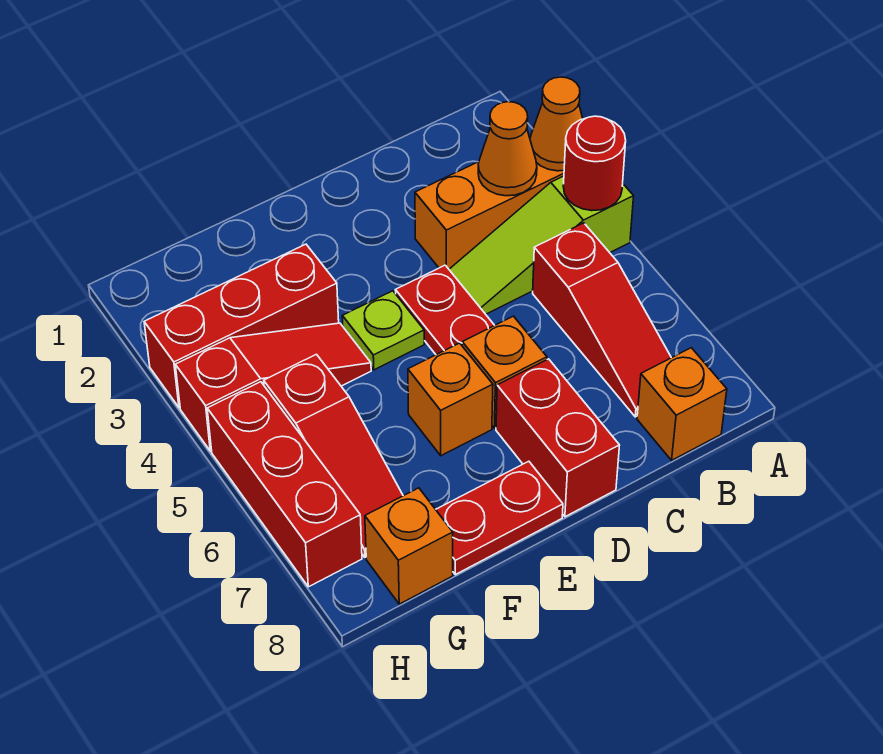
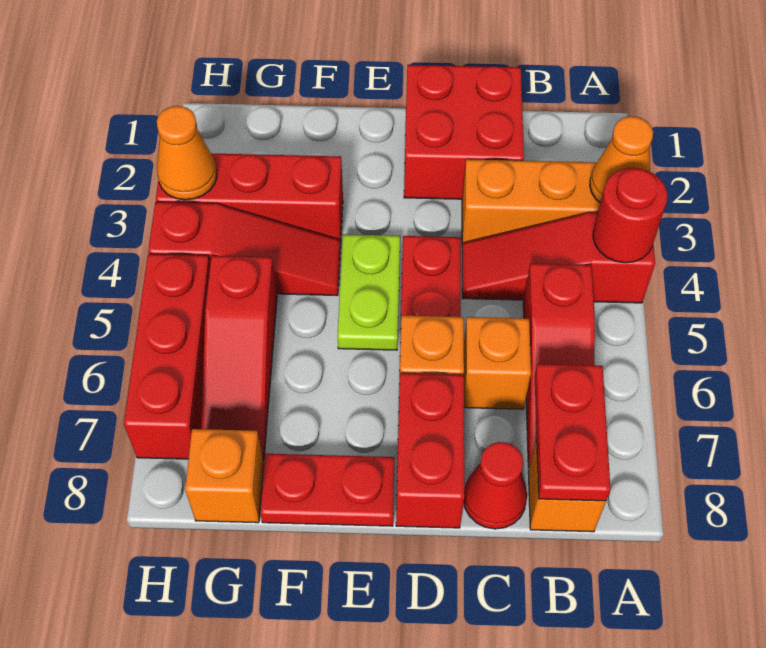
lime 1x3 slope [449,176,634,314] -> red 1x3 slope [462,212,655,303]
orange 1x1 cone [478,102,537,196] -> orange 1x1 cone moved to [157,106,217,200]
none -> red 1x2 plate [535,364,611,501]
none -> red 2x2 brick [404,65,524,199]
none -> red 1x1 cone [464,442,527,529]
lime 1x1 plate [342,291,424,370] -> lime 1x2 plate [338,234,400,350]
orange 1x1 brick [408,343,493,456] -> orange 1x1 brick moved to [464,317,531,409]

